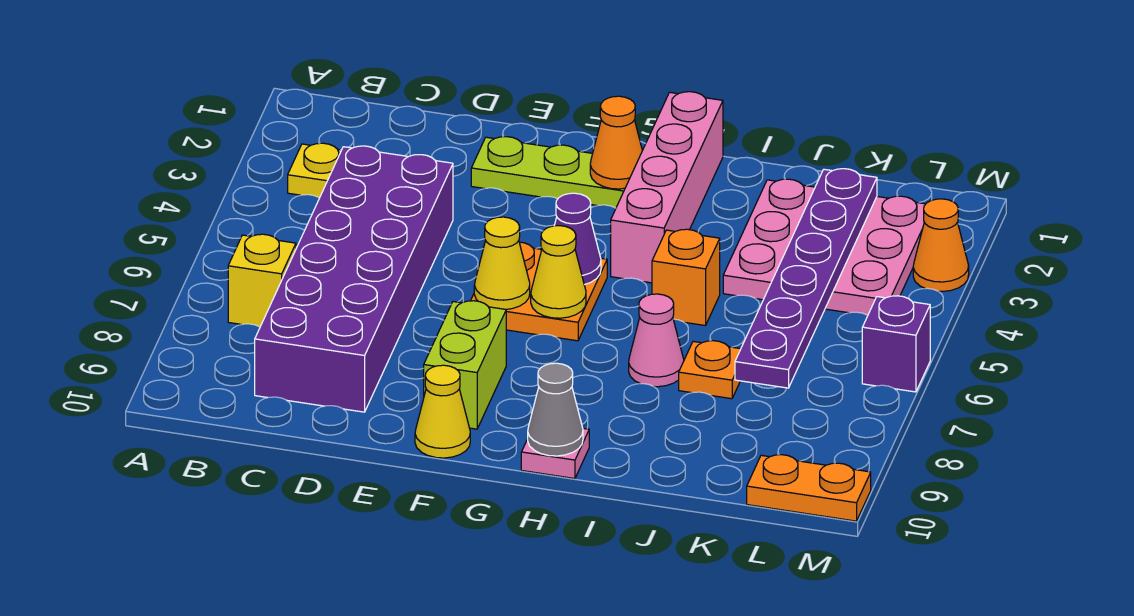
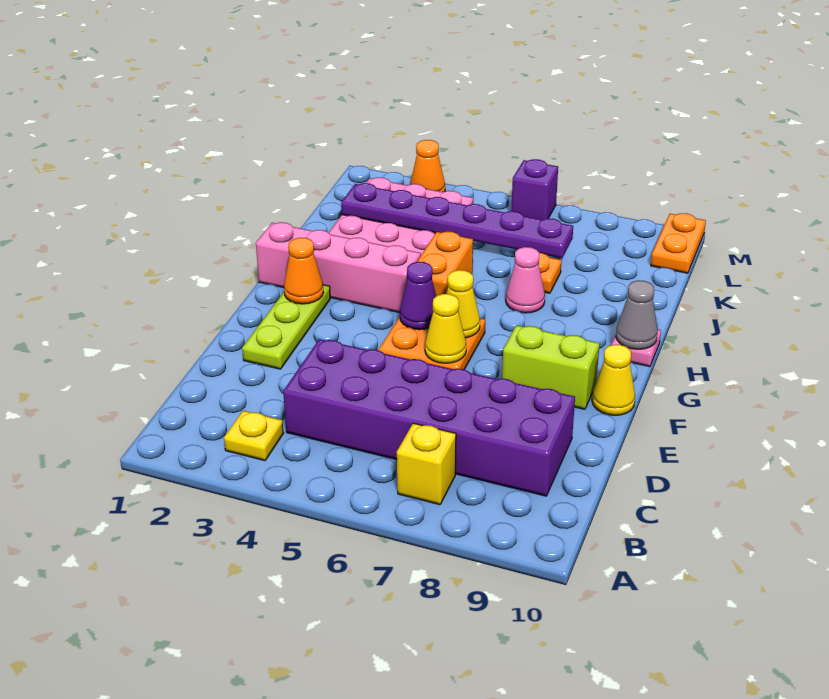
orange 1x1 brick [652,229,720,326] -> orange 1x2 brick [417,232,473,296]

